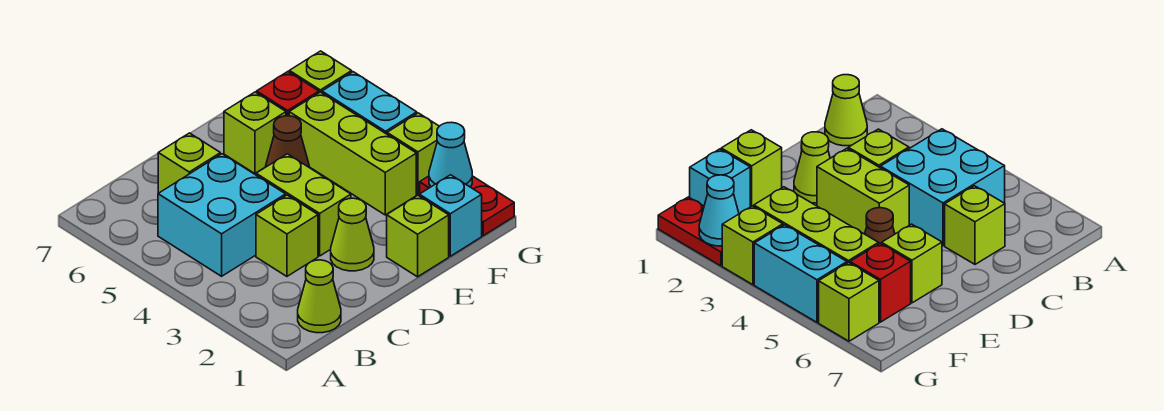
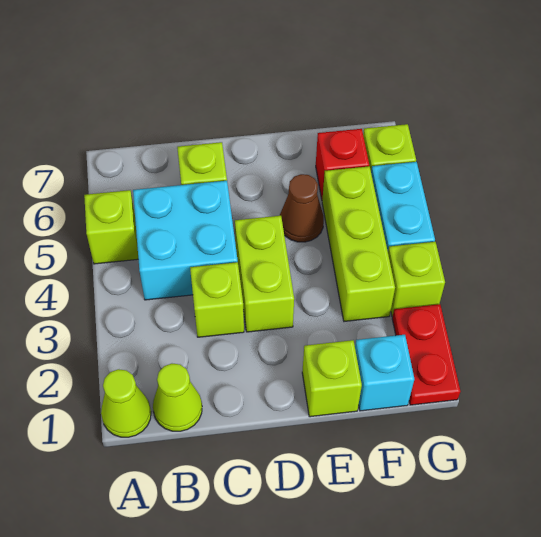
lime 1x1 cone [331,198,374,271] -> lime 1x1 cone moved to [101,369,151,437]
lime 1x1 brick [224,92,286,174] -> lime 1x1 brick moved to [84,190,138,264]
cyan 1x1 cone [429,122,472,187] -> none

